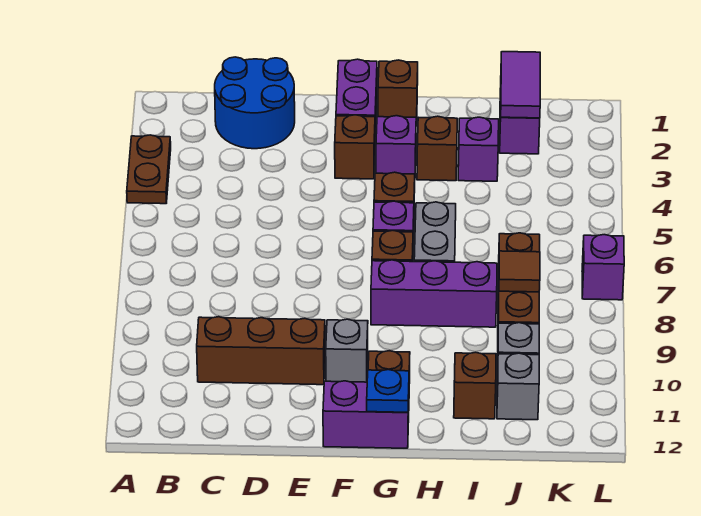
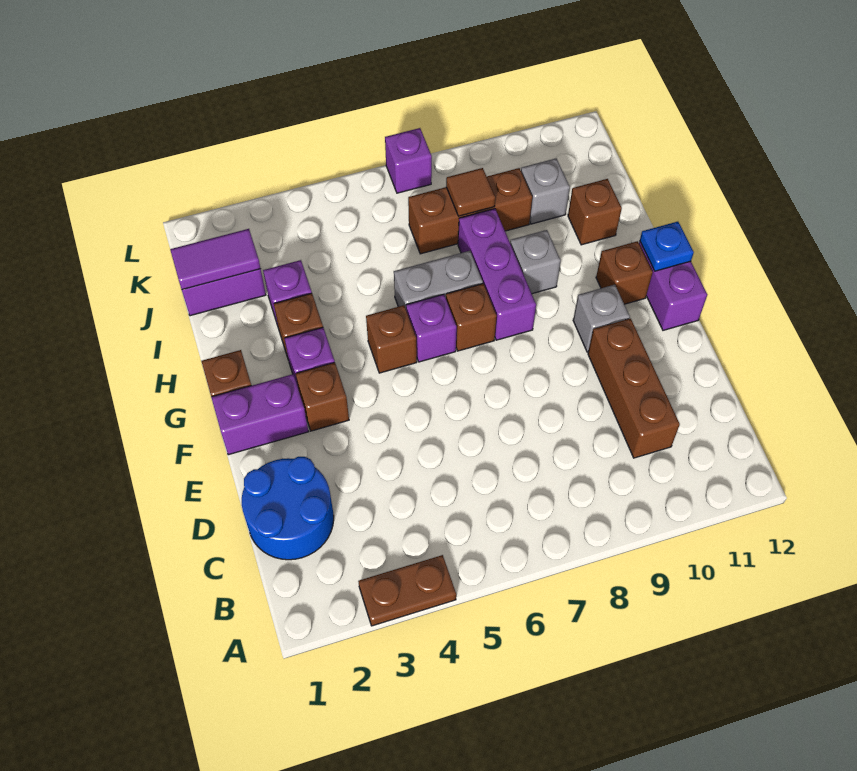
grey 1x1 brick [497,353,539,420] -> grey 1x1 brick moved to [510,230,561,294]

